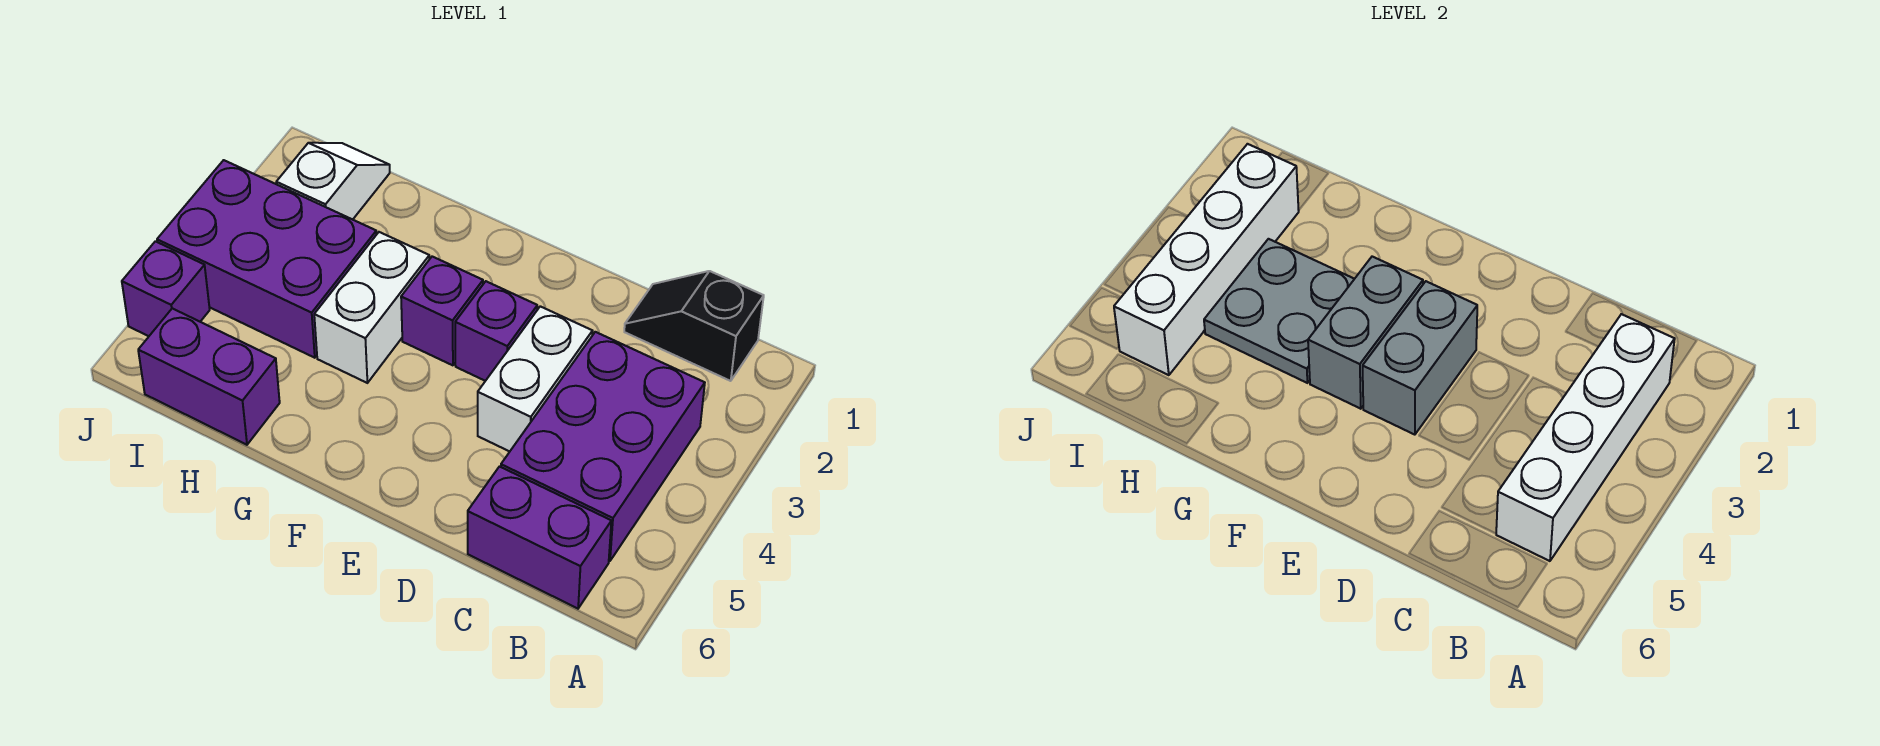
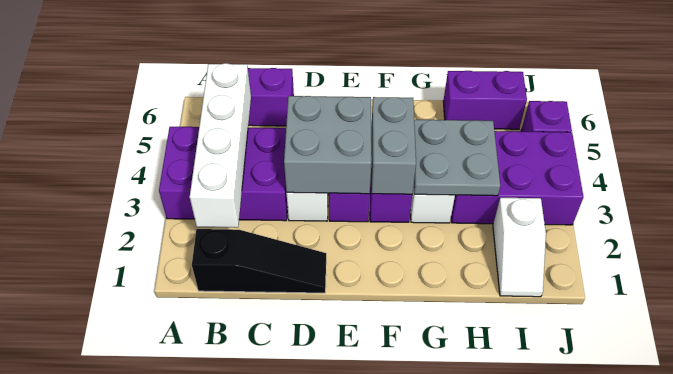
black 1x2 slope [624,271,764,381] -> black 1x3 slope [192,229,326,293]
purple 2x3 brick [501,332,705,561] -> purple 2x3 brick turned to [159,127,288,221]
grey 1x2 brick [1363,281,1477,435] -> grey 2x2 brick [284,96,371,194]
white 1x4 brick [1114,144,1299,375] -> none

